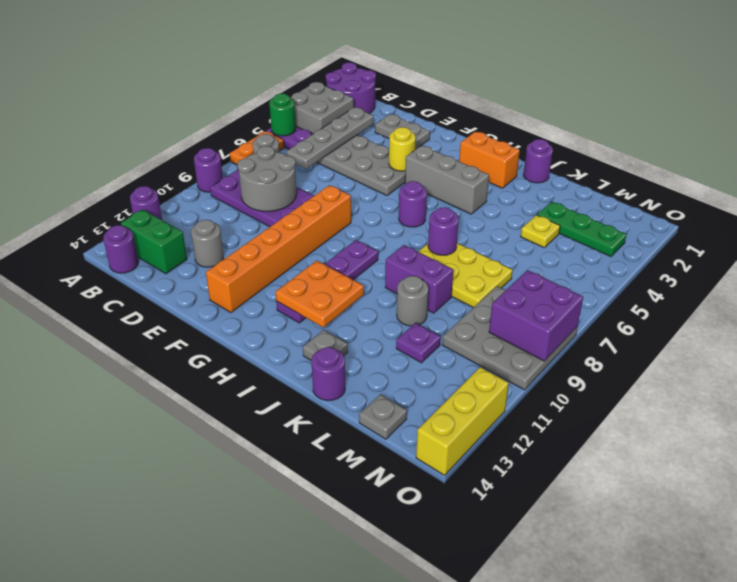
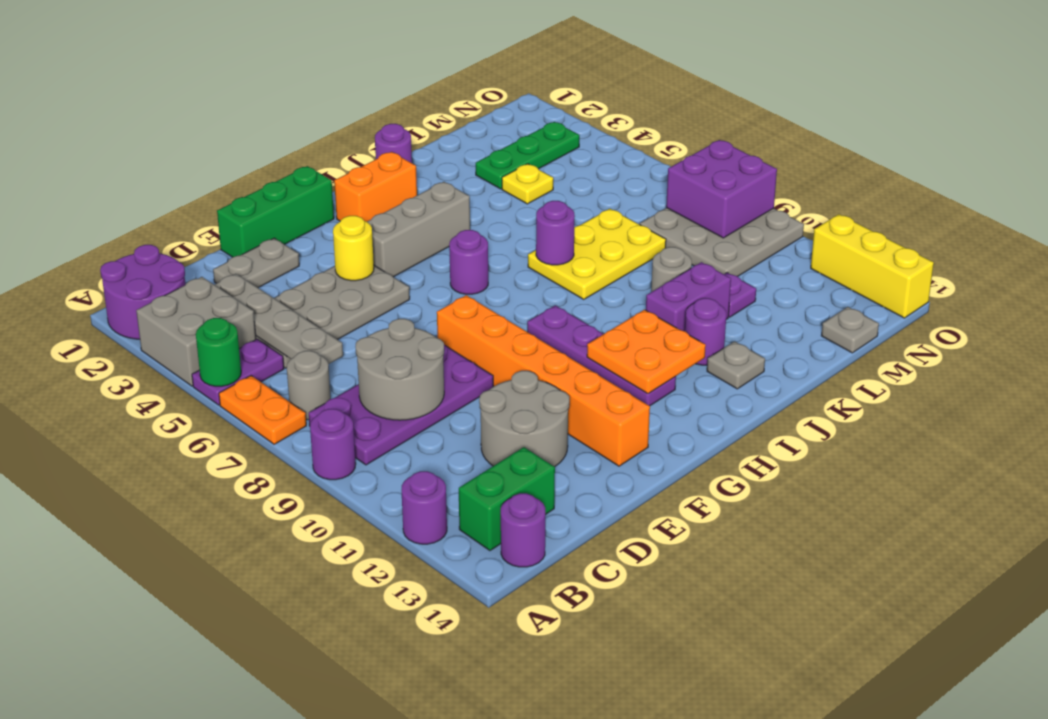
grey 1x1 round brick [191,220,223,267] -> grey 2x2 round brick [479,371,569,467]
none -> green 1x3 brick [217,166,334,257]
purple 1x2 brick [385,245,453,313] -> purple 1x2 brick moved to [646,262,731,331]
purple 1x1 round brick [311,347,345,401] -> purple 1x1 round brick moved to [685,298,726,365]

